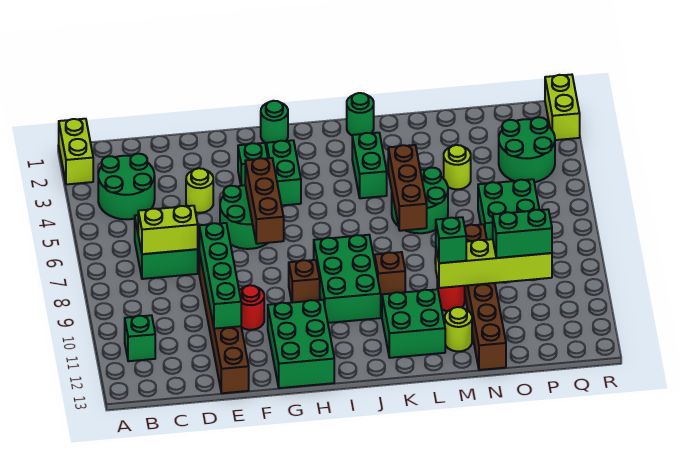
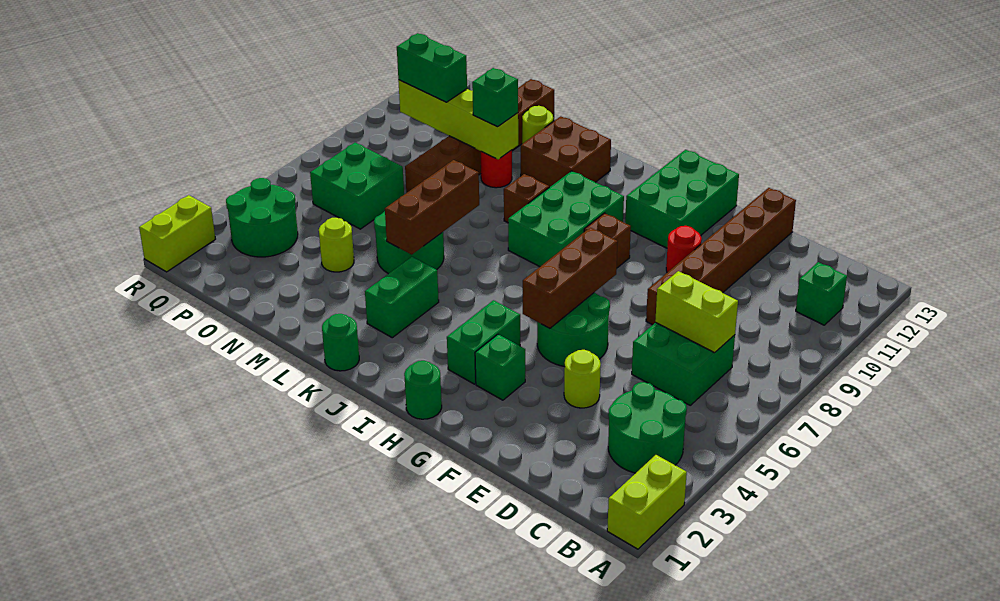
green 1x4 brick [199,223,241,329] -> none
green 2x2 brick [382,289,445,358] -> brown 2x2 brick [521,116,611,187]

